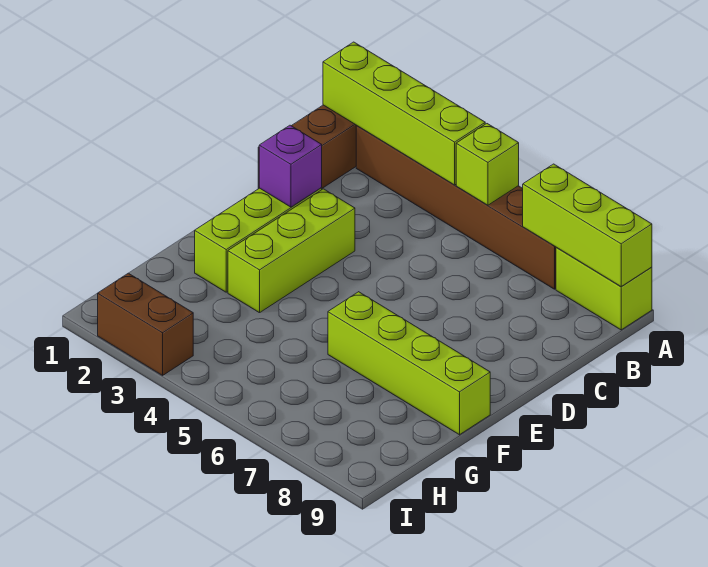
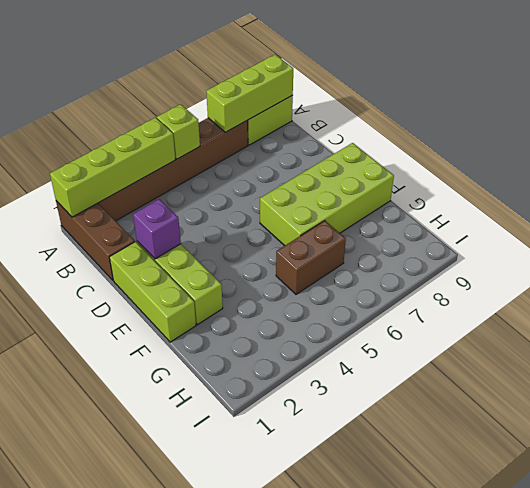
lime 1x3 brick [228,189,355,313] -> lime 1x3 brick moved to [109,242,196,342]
lime 1x4 brick [328,292,490,435] -> lime 2x4 brick [260,143,394,246]
brown 1x2 brick [98,273,193,375] -> brown 1x2 brick moved to [276,221,346,294]

